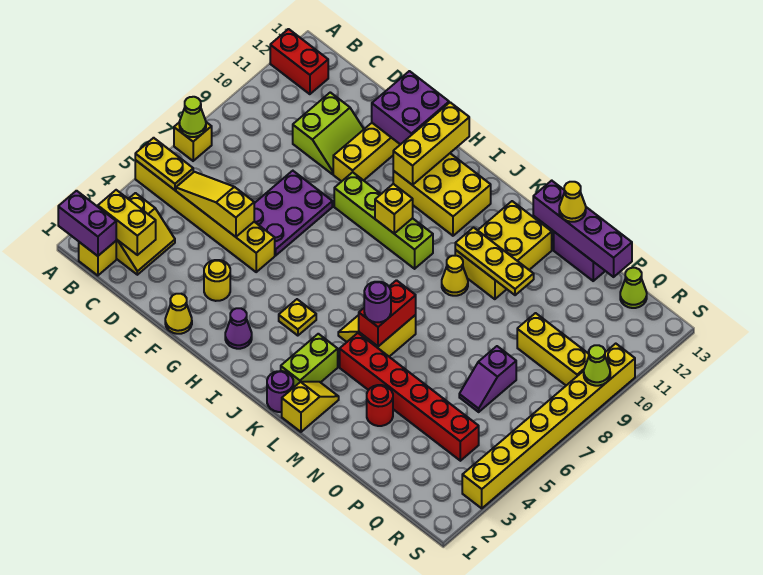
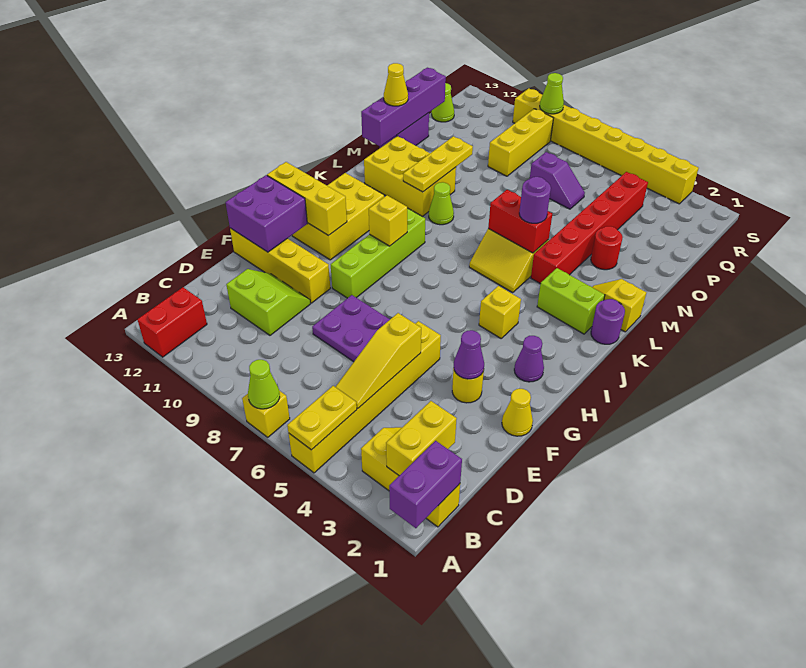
none -> purple 1x1 cone [454,330,484,379]
yellow 1x1 plate [279,299,316,336] -> yellow 1x1 brick [479,286,521,338]
yellow 1x1 cone [442,256,468,296] -> lime 1x1 cone [429,182,454,225]

